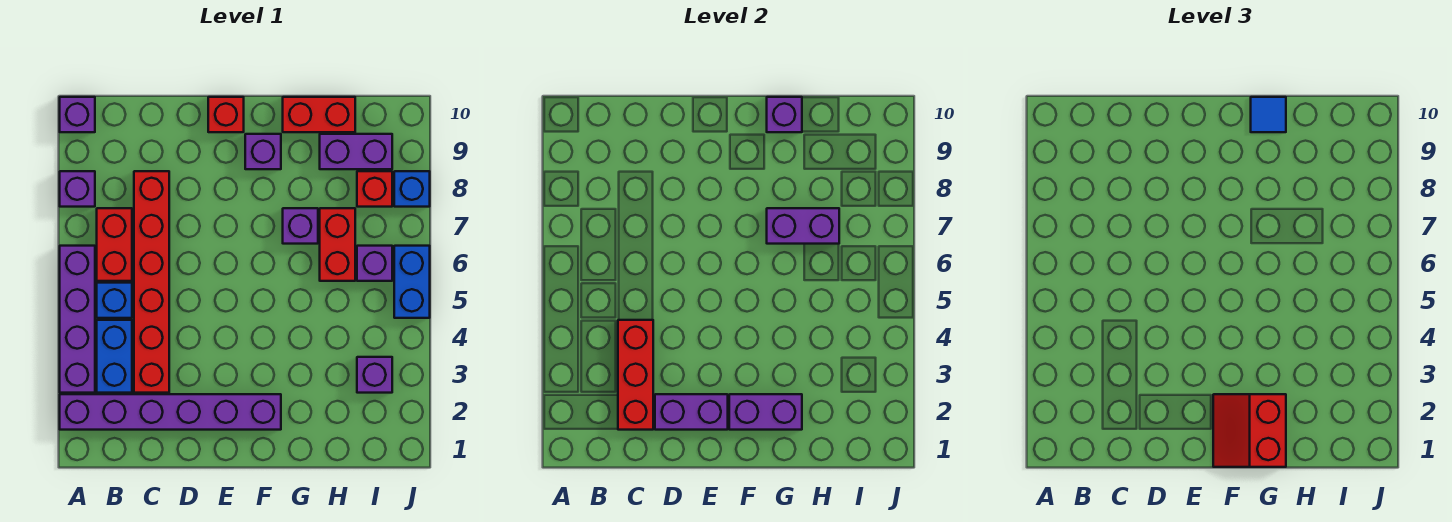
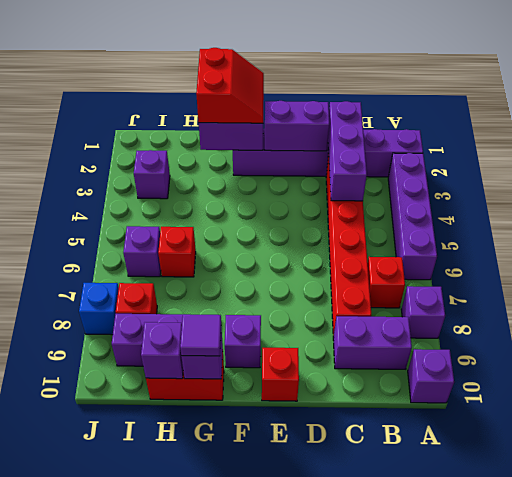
blue 1x2 brick [97,320,132,393] -> none
blue 1x1 brick [97,283,132,318] -> none
red 1x2 brick [97,208,132,281] -> red 1x1 brick [368,257,405,308]
red 1x3 brick [618,320,653,430] -> purple 1x3 brick [328,101,367,201]
purple 1x1 brick [283,208,318,244] -> purple 1x1 brick moved to [141,322,183,379]
purple 1x2 brick [767,208,839,244] -> purple 1x2 brick moved to [333,316,412,369]
blue 1x1 tile [1251,97,1286,132] -> purple 1x1 tile [180,314,221,356]
red 1x2 brick [320,208,355,281] -> red 1x1 brick [158,227,196,277]
blue 1x2 brick [394,246,430,318] -> none

